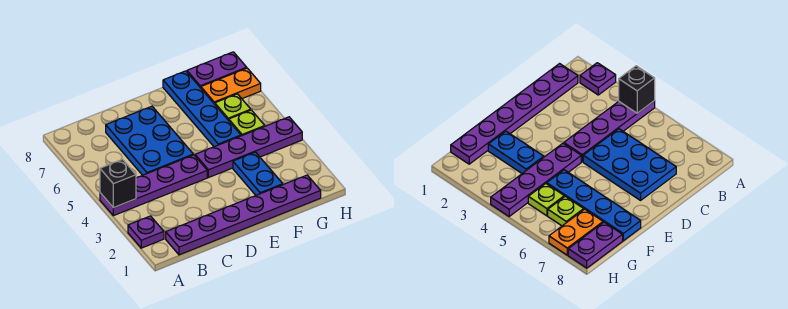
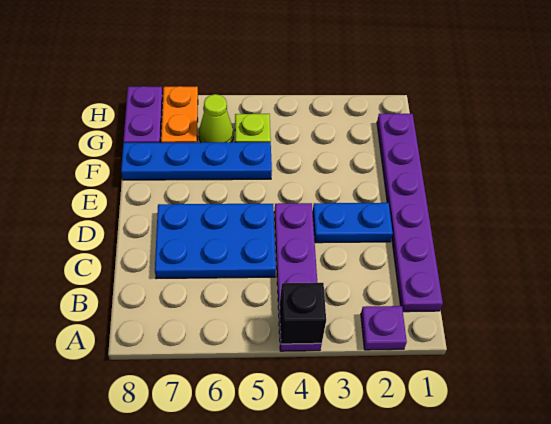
purple 1x4 plate [195,117,302,178] -> none
blue 1x2 plate [233,152,283,195] -> blue 1x2 plate moved to [313,203,393,243]
lime 1x1 plate [215,94,251,120] -> lime 1x1 cone [199,94,233,143]

